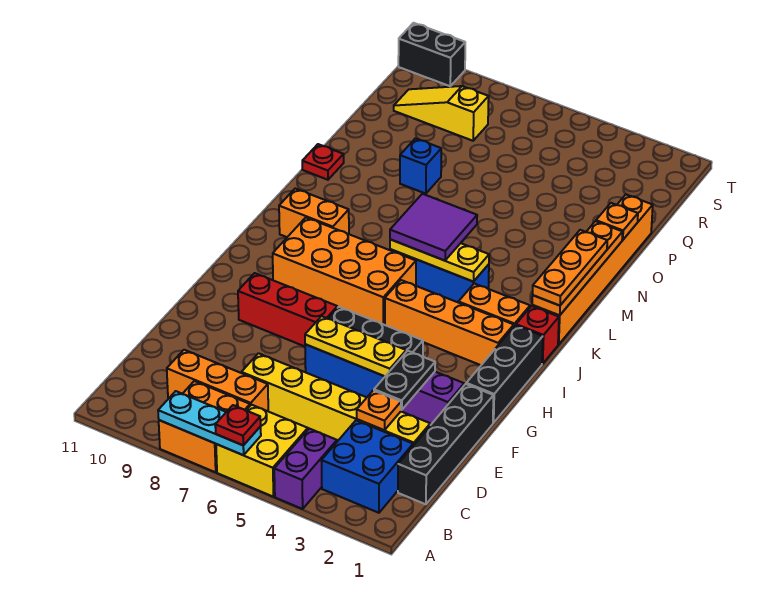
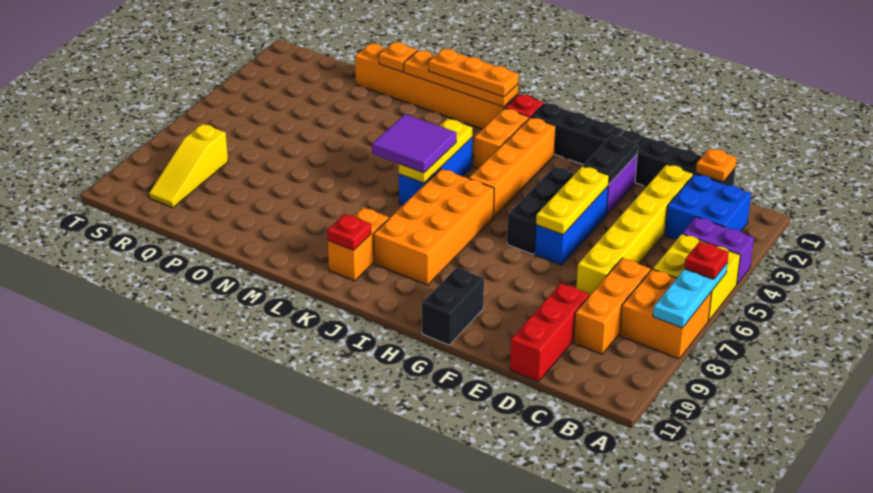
orange 1x1 plate [357,390,401,430] -> orange 1x1 plate moved to [696,148,737,182]
black 1x2 plate [374,351,435,410] -> black 1x2 plate turned to [583,135,638,185]
red 1x3 brick [238,273,337,346] -> red 1x3 brick moved to [510,283,589,382]
red 1x1 plate [302,144,344,180] -> red 1x1 plate moved to [327,214,371,250]
blue 1x1 brick [400,138,441,194] -> none
black 1x2 brick [398,23,465,86] -> black 1x2 brick moved to [422,268,484,345]

